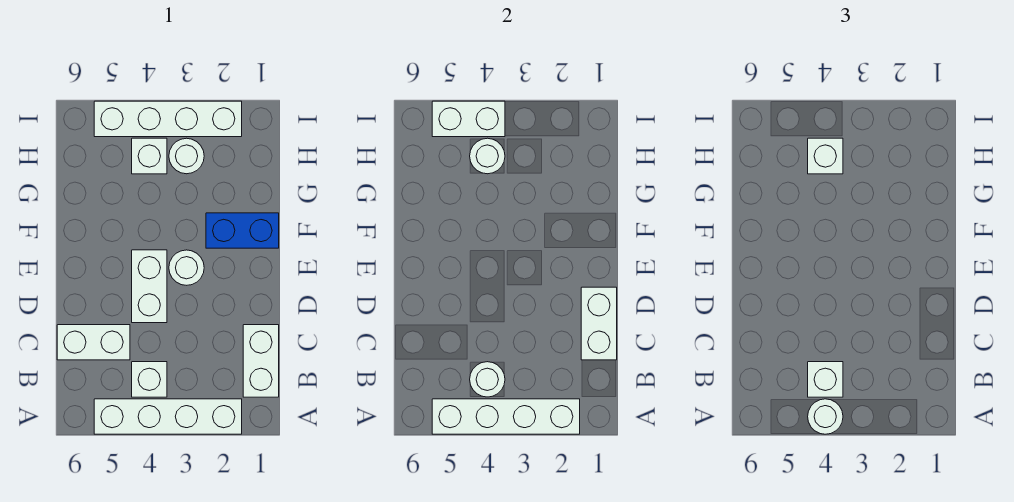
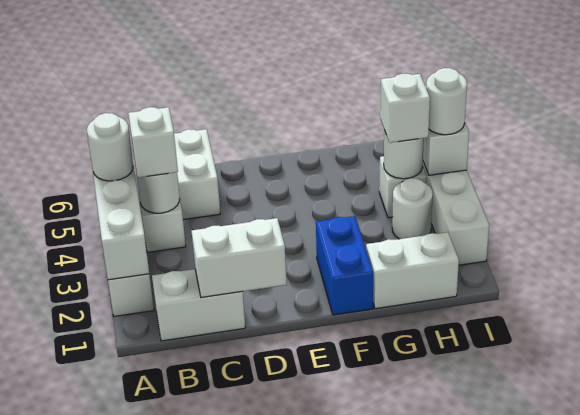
white 1x2 brick [132,250,167,323] -> white 1x2 brick moved to [366,232,459,309]
white 1x1 round brick [169,250,204,285] -> white 1x1 round brick moved to [426,68,467,135]

